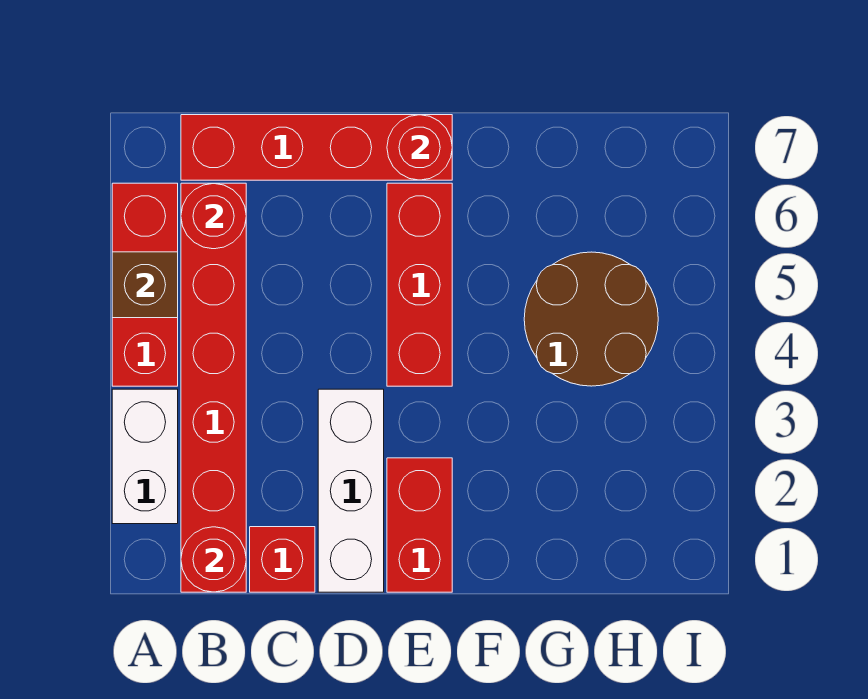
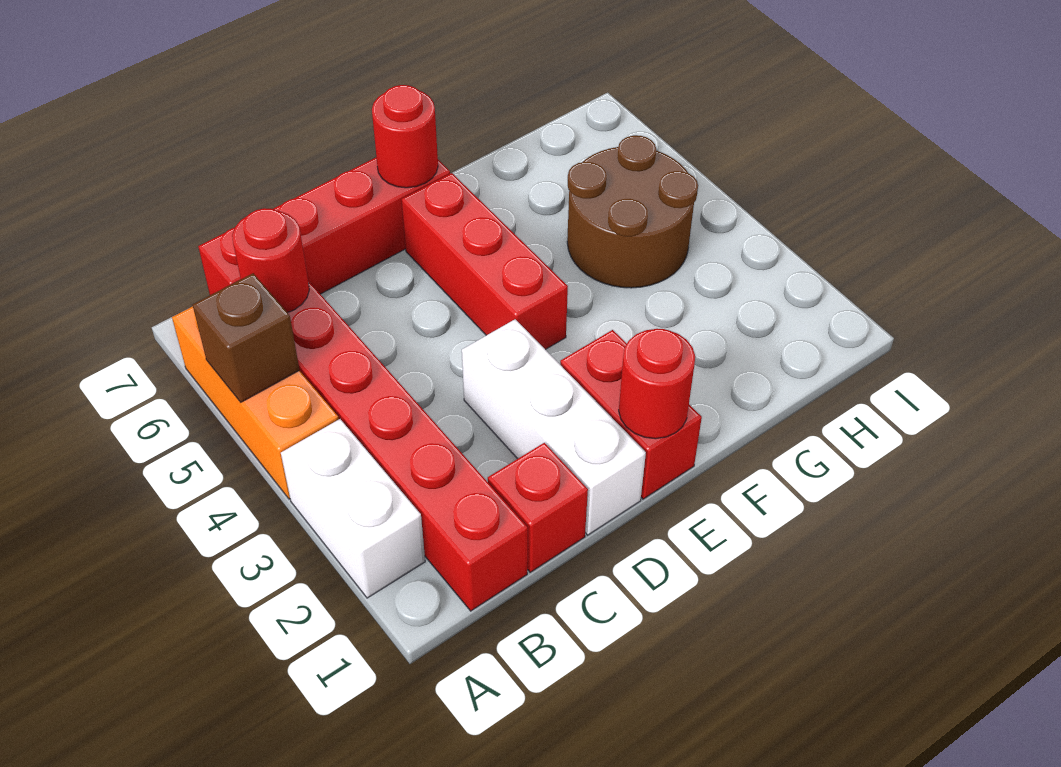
red 1x3 brick [112,183,178,386] -> orange 1x3 brick [172,306,339,499]
red 1x1 round brick [181,527,246,592] -> red 1x1 round brick moved to [619,329,695,439]

